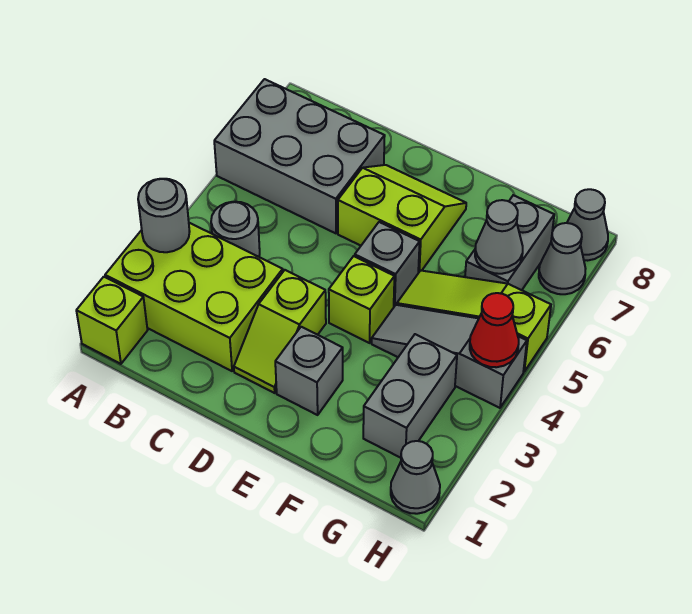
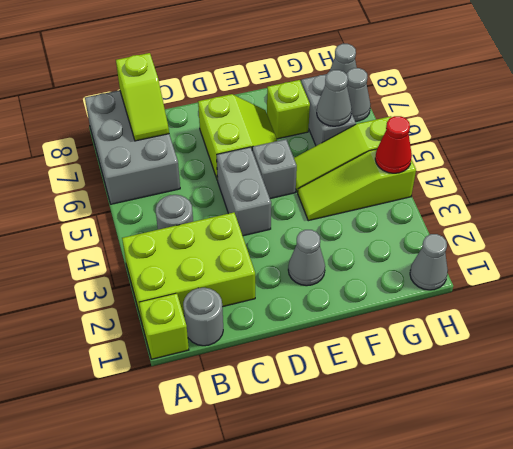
grey 1x1 round brick [138,179,190,252] -> grey 1x1 round brick moved to [183,288,223,346]
grey 2x3 brick [214,79,385,233] -> grey 2x3 brick turned to [85,90,180,204]
lime 1x2 slope [234,270,326,393] -> lime 1x2 slope moved to [116,53,169,141]
lime 2x2 slope [338,165,466,273] -> lime 2x2 slope turned to [198,94,277,180]
grey 1x1 brick [275,327,343,415] -> grey 1x1 cone [288,230,325,286]
lime 1x1 brick [329,256,394,343] -> lime 1x1 brick moved to [267,80,310,139]
grey 1x3 slope [372,305,527,408] -> lime 1x3 slope [298,149,416,221]
grey 1x2 brick [363,334,457,458] -> grey 1x2 brick moved to [217,147,271,236]

